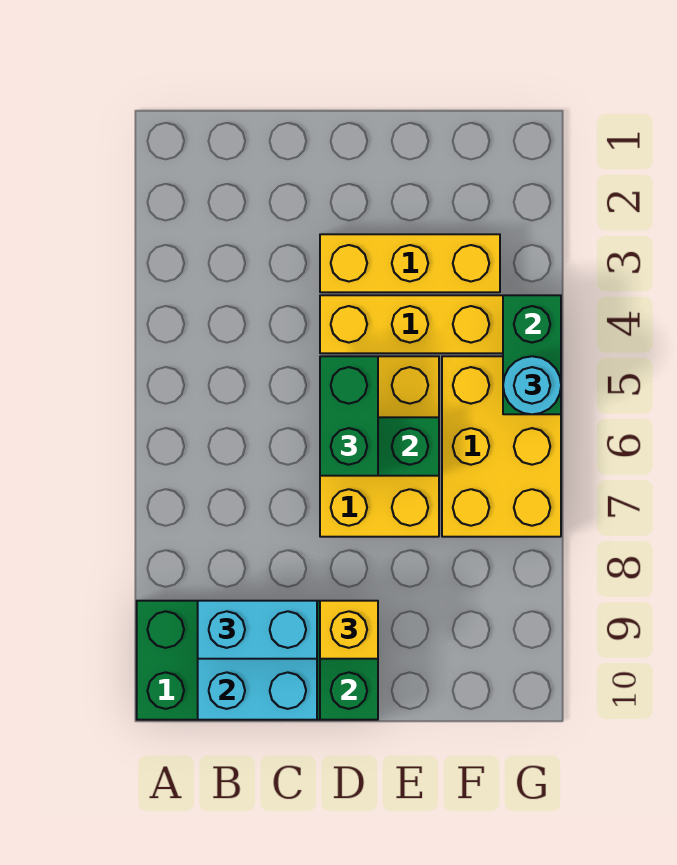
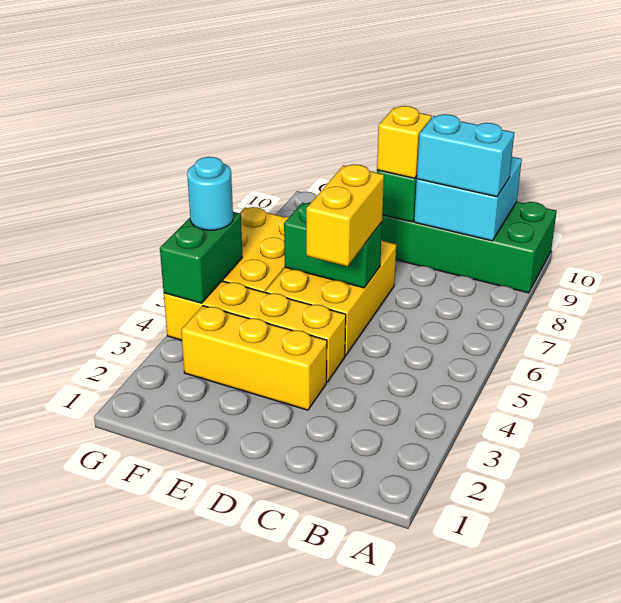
green 1x2 brick [320,356,378,476] -> yellow 1x2 brick [306,164,384,266]

